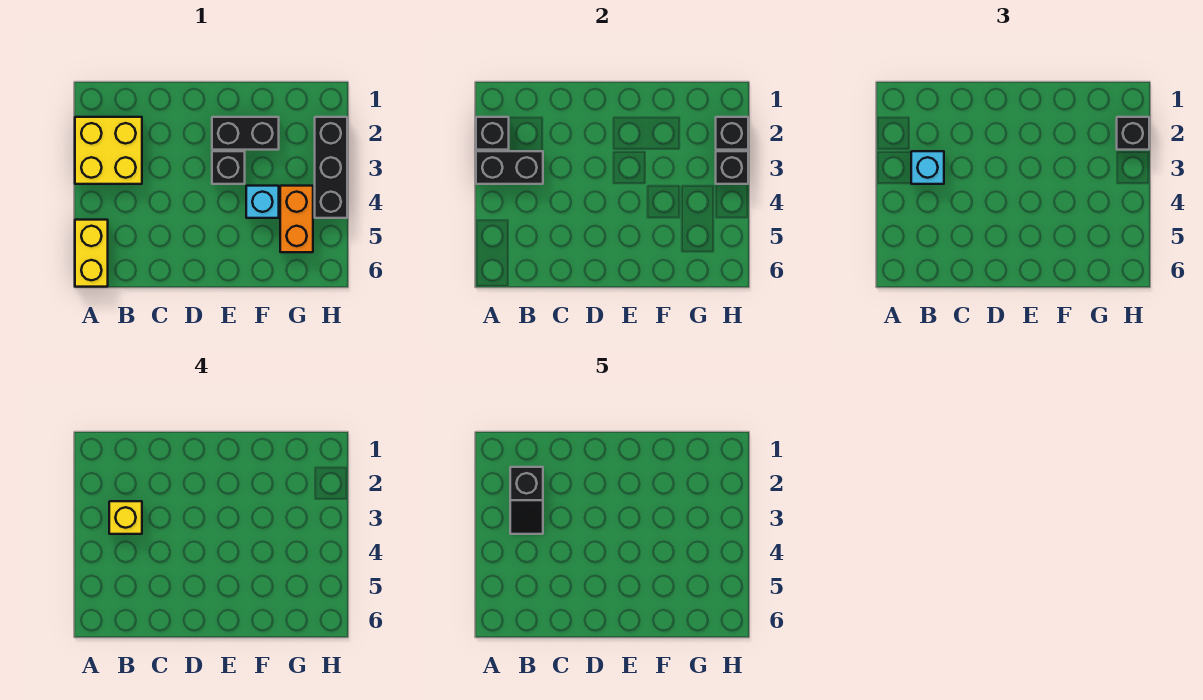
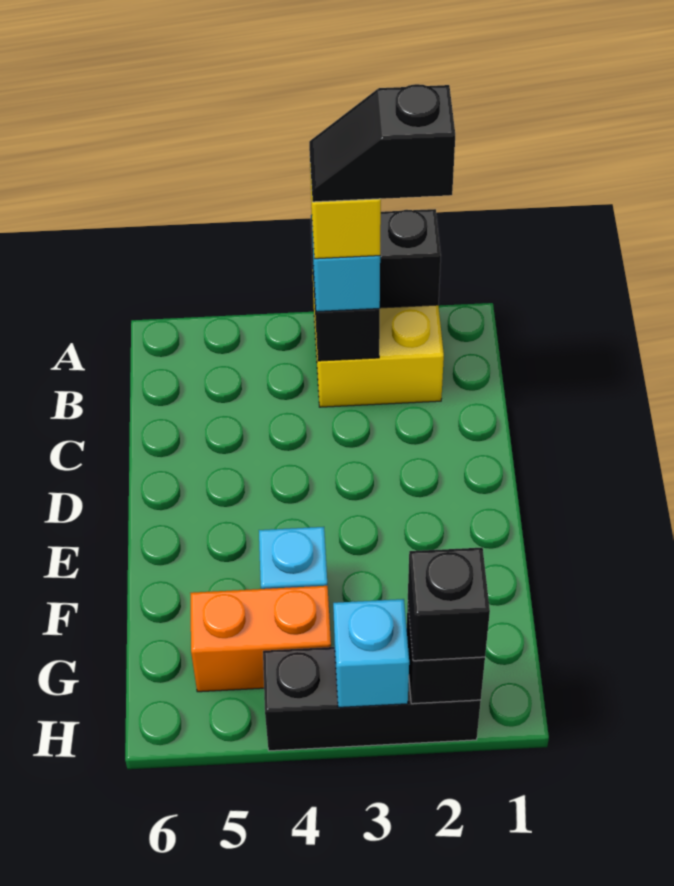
yellow 1x2 brick [75,220,108,287] -> none
black 1x2 brick [212,117,279,150] -> none
black 1x1 brick [212,151,245,184] -> none
black 1x1 brick [716,151,748,184] -> cyan 1x1 brick [333,599,409,707]

